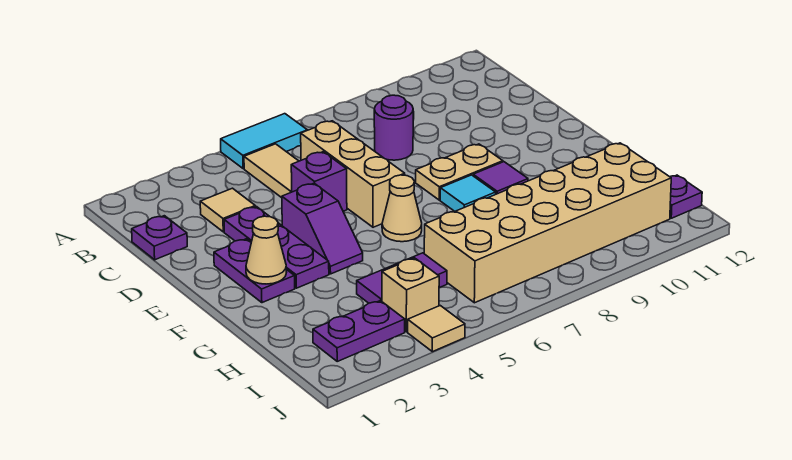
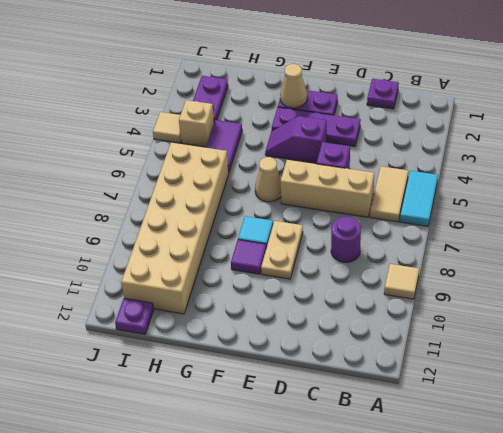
tan 1x2 tile [244,144,299,198] -> tan 1x2 tile turned to [370,166,408,222]
tan 1x1 tile [200,188,255,232] -> tan 1x1 tile moved to [384,264,419,299]

